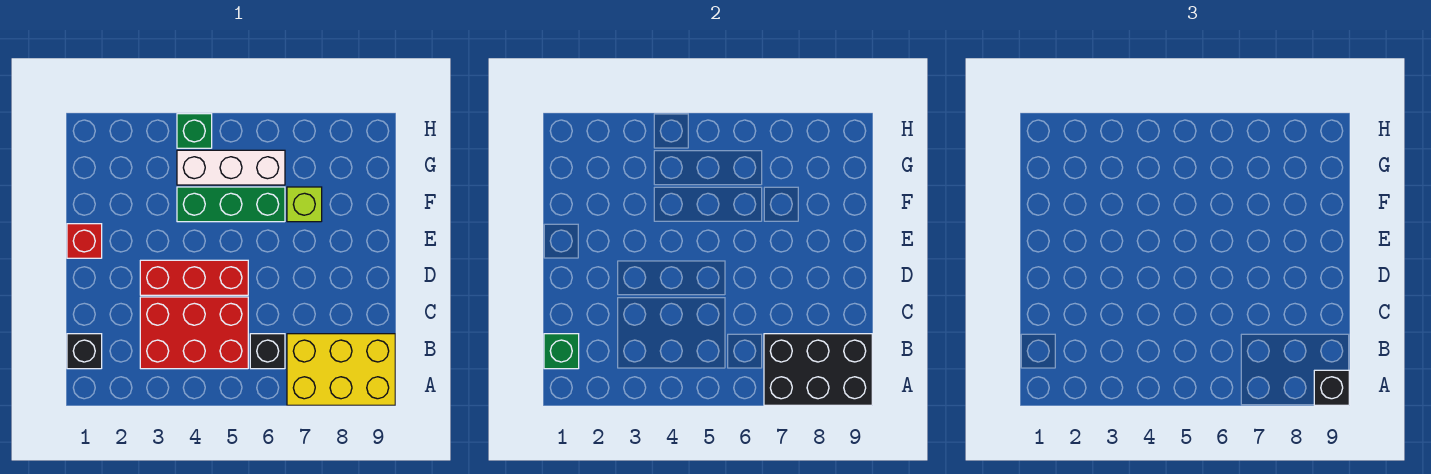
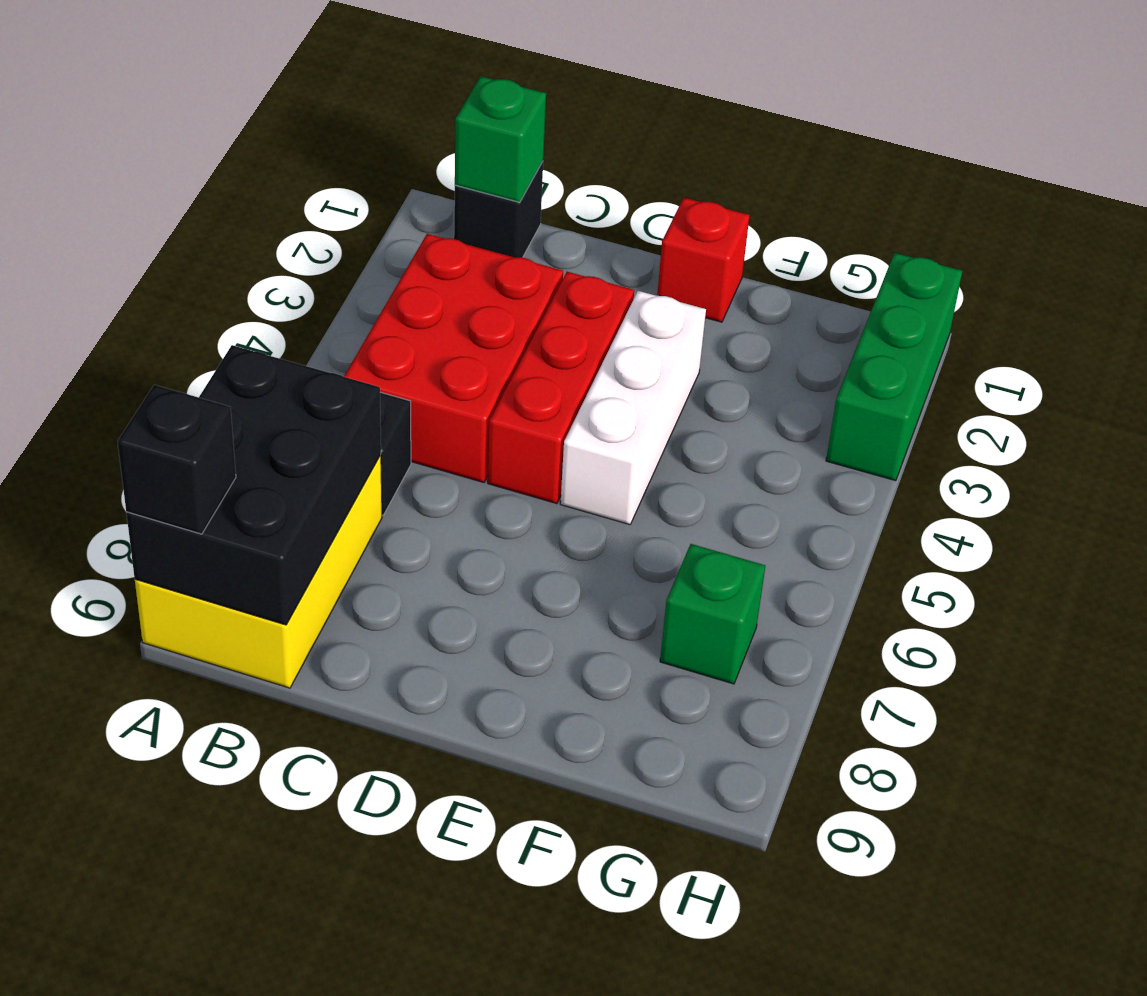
green 1x3 brick [177,187,285,222] -> green 1x3 brick moved to [826,253,962,481]
lime 1x1 brick [287,187,322,222] -> none
white 1x3 brick [177,150,285,185] -> white 1x3 brick moved to [560,291,706,525]
green 1x1 brick [177,114,212,148] -> green 1x1 brick moved to [660,544,765,684]

